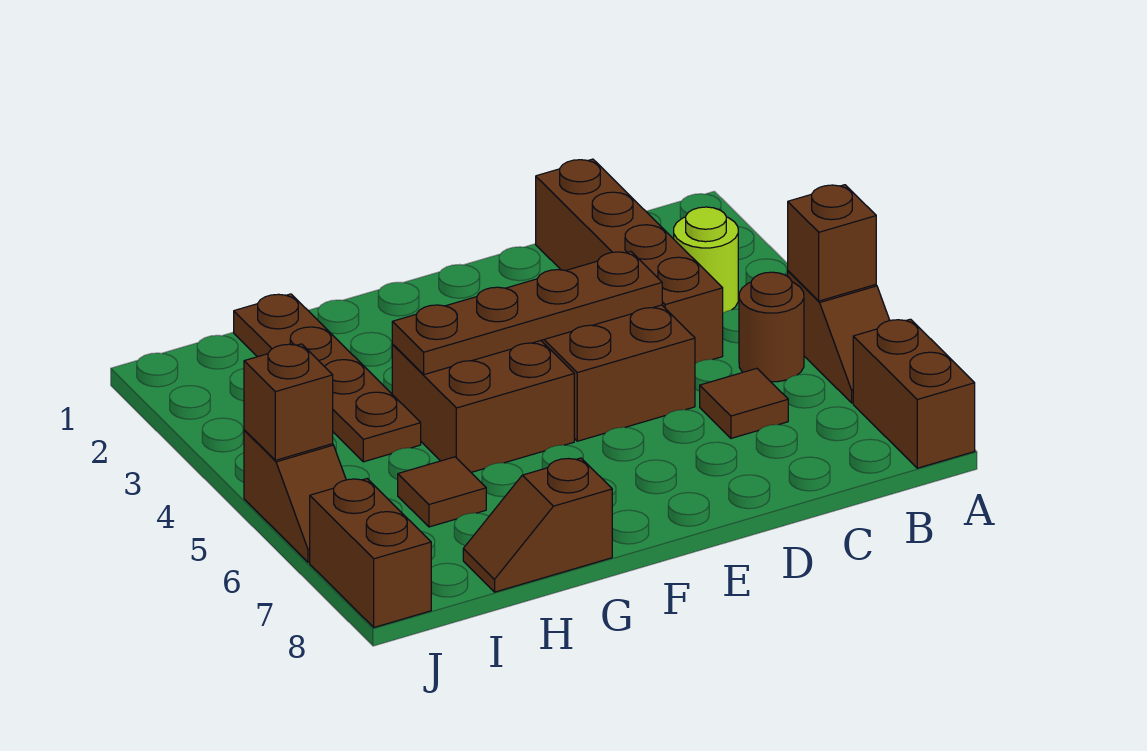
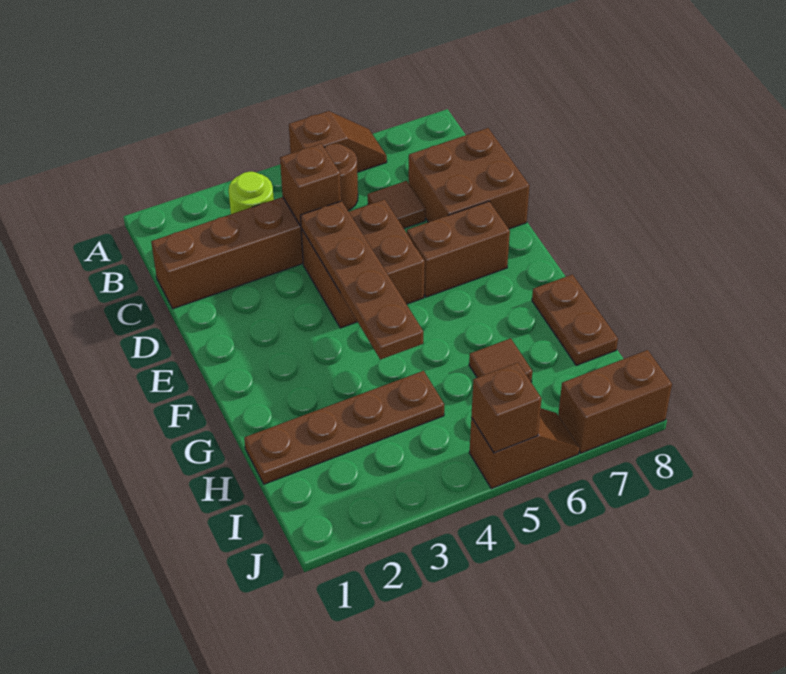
brown 1x1 brick [788,185,876,301] -> brown 1x1 brick moved to [280,144,341,226]
brown 1x2 brick [853,319,975,468] -> brown 1x2 brick moved to [407,201,510,297]
brown 2x2 brick [392,341,574,472] -> brown 2x2 brick moved to [409,128,530,229]
brown 1x2 slope [463,458,612,592] -> brown 1x2 plate [532,274,618,365]

